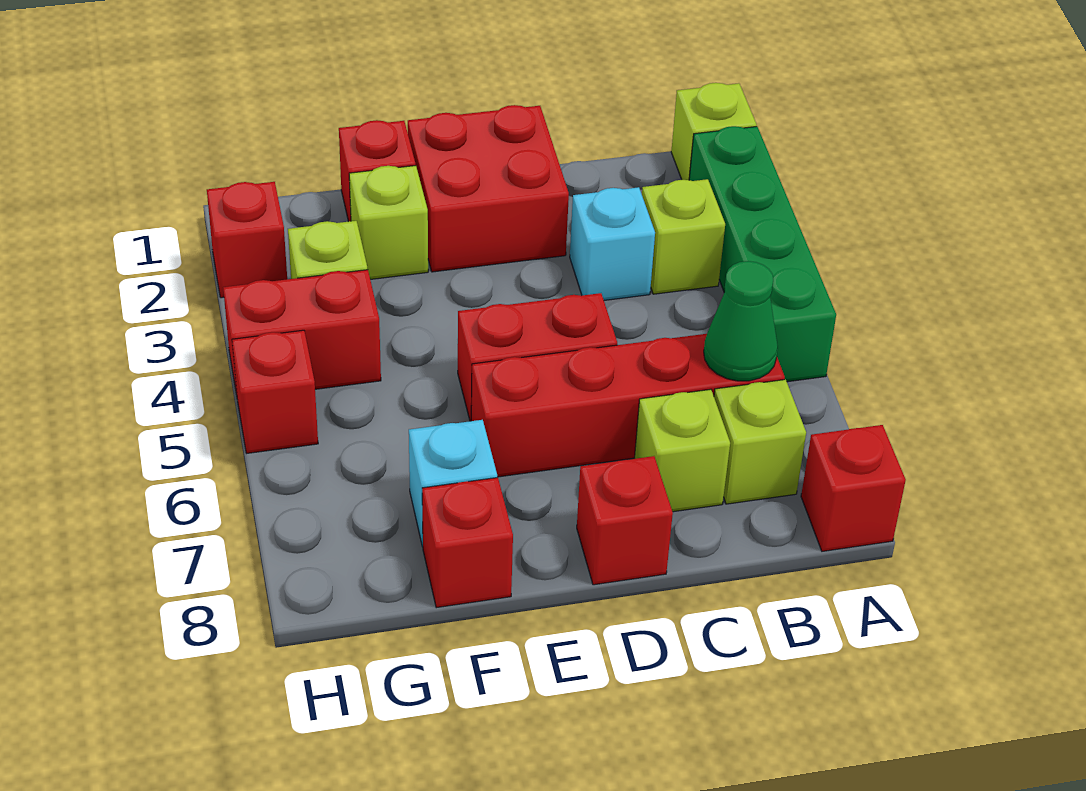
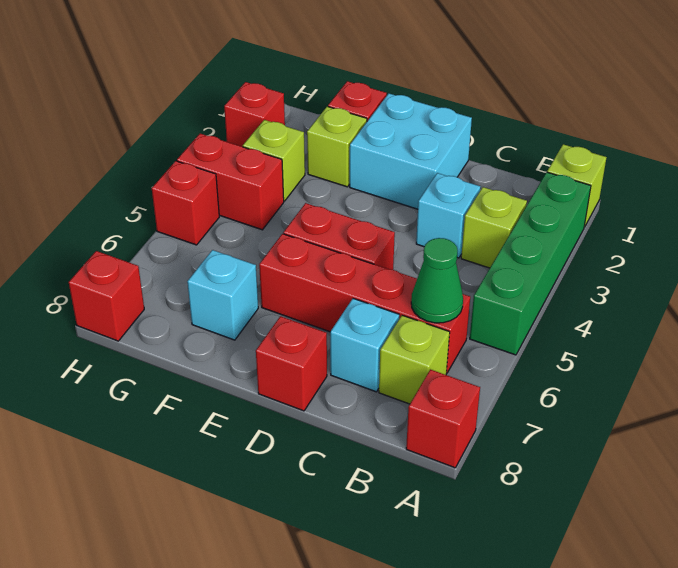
lime 1x1 brick [635,389,730,512] -> cyan 1x1 brick [330,299,399,392]
red 2x2 brick [408,105,569,272] -> cyan 2x2 brick [350,94,472,209]
red 1x1 brick [422,477,513,608] -> red 1x1 brick moved to [69,251,144,341]

